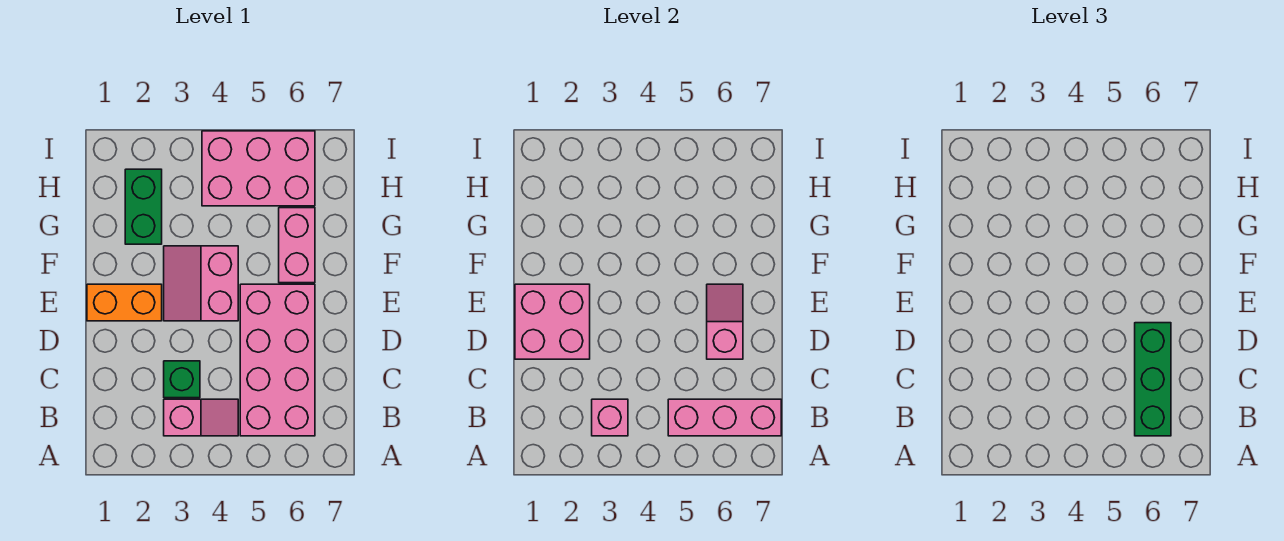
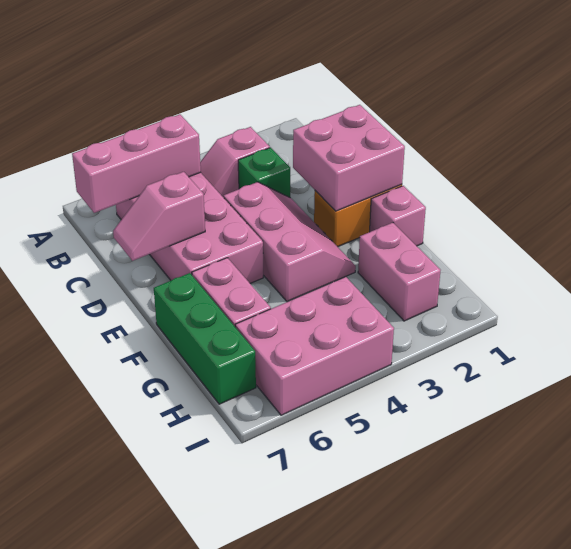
pink 1x1 brick [592,399,628,436] -> pink 1x1 brick moved to [370,186,426,246]
green 1x3 brick [1135,323,1171,436] -> green 1x3 brick moved to [154,273,256,404]
pink 1x2 slope [707,284,743,359] -> pink 1x2 slope turned to [113,172,205,261]
pink 2x2 slope [164,246,238,321] -> pink 2x3 slope [224,182,356,302]
green 1x2 brick [125,169,162,244] -> pink 1x2 brick [358,223,441,321]

